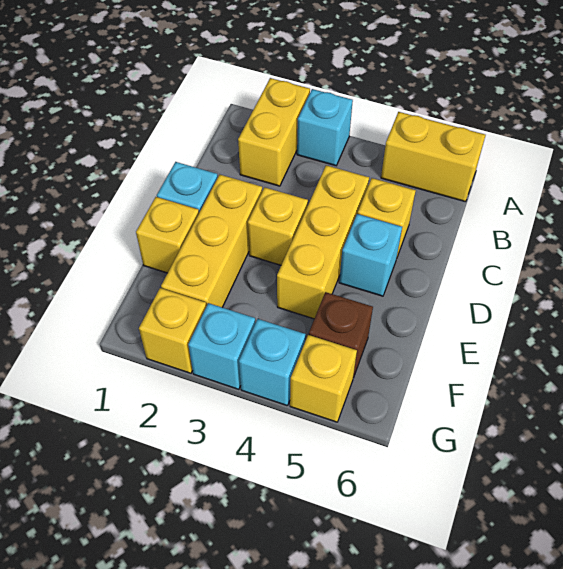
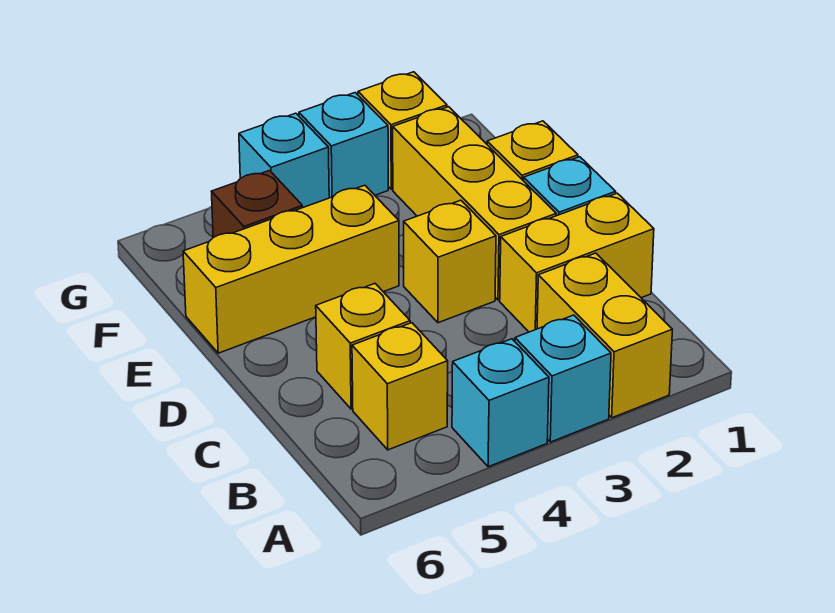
yellow 1x2 brick [381,112,486,202] -> yellow 1x2 brick moved to [500,193,654,332]
yellow 1x3 brick [277,165,369,319] -> yellow 1x3 brick turned to [183,185,399,353]
cyan 1x1 brick [339,214,402,296] -> cyan 1x1 brick moved to [452,339,549,467]
yellow 1x1 brick [290,335,357,422] -> yellow 1x1 brick moved to [352,323,448,450]

